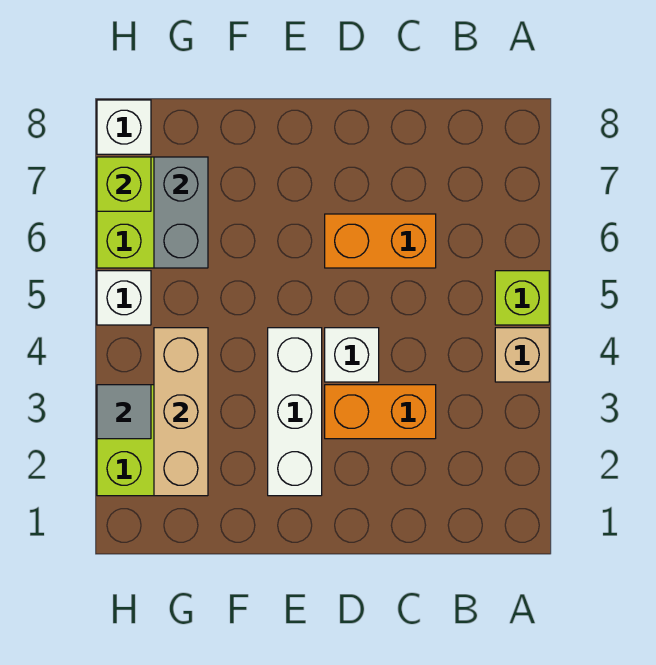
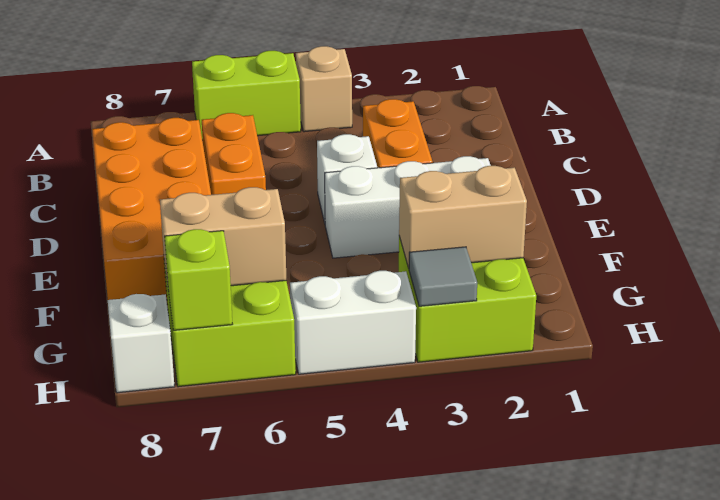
lime 1x1 brick [495,271,549,325] -> lime 1x2 brick [192,51,301,140]
none -> orange 2x4 brick [92,118,211,308]
tan 1x3 brick [154,328,208,496] -> tan 1x2 brick [399,166,527,268]
grey 1x2 brick [154,157,208,268] -> tan 1x2 brick [160,187,286,286]
white 1x1 brick [97,271,151,325] -> white 1x2 brick [290,271,416,374]

